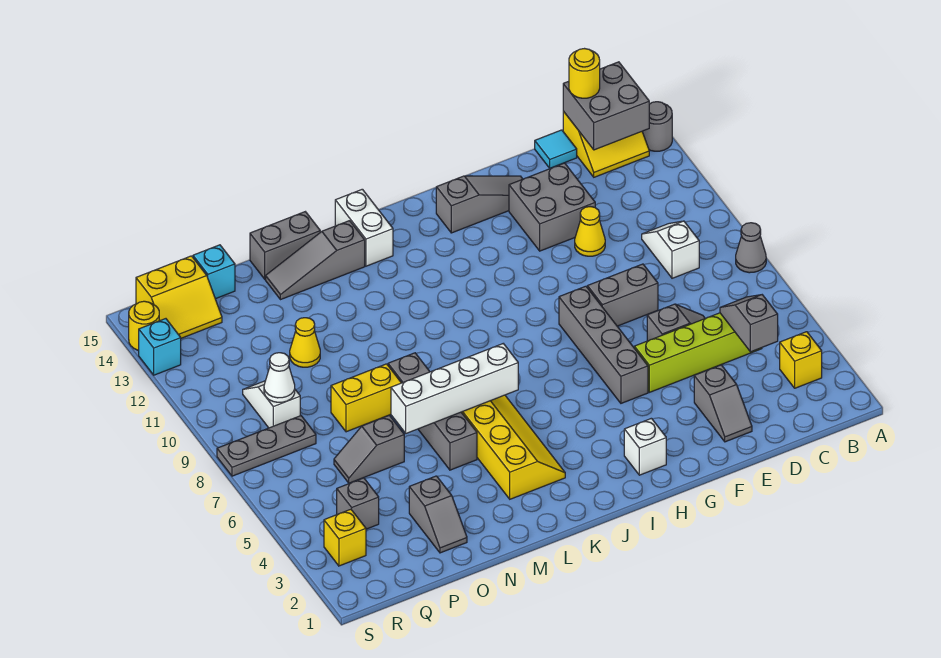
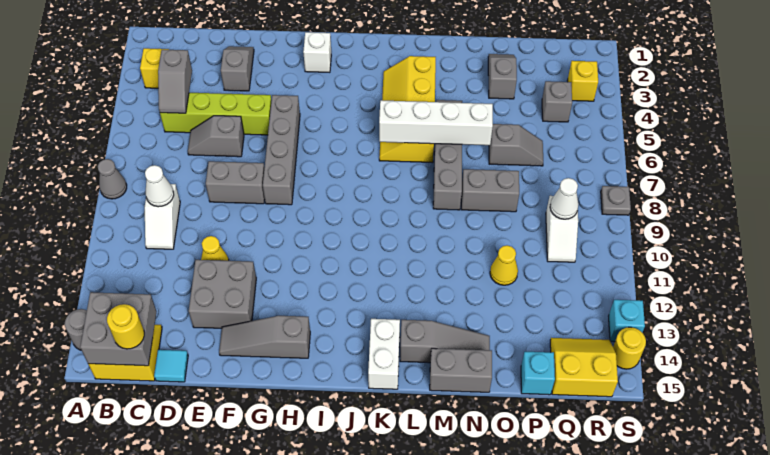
none -> white 1x1 cone [145,165,174,207]
yellow 1x2 brick [331,364,401,432] -> grey 1x2 brick [461,169,519,212]
grey 1x3 plate [217,416,316,476] -> grey 1x1 plate [601,186,631,215]

